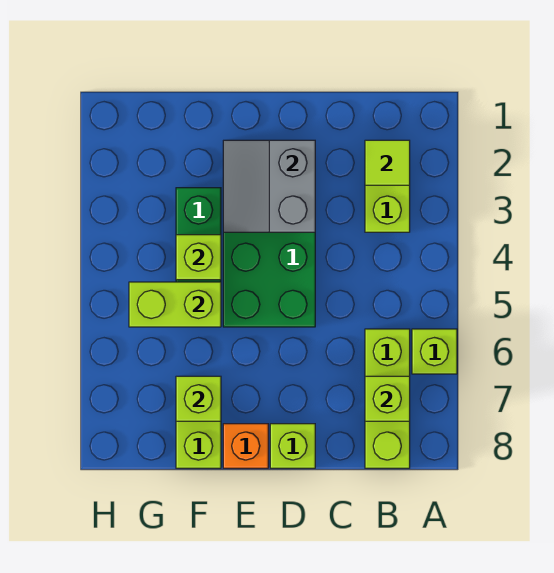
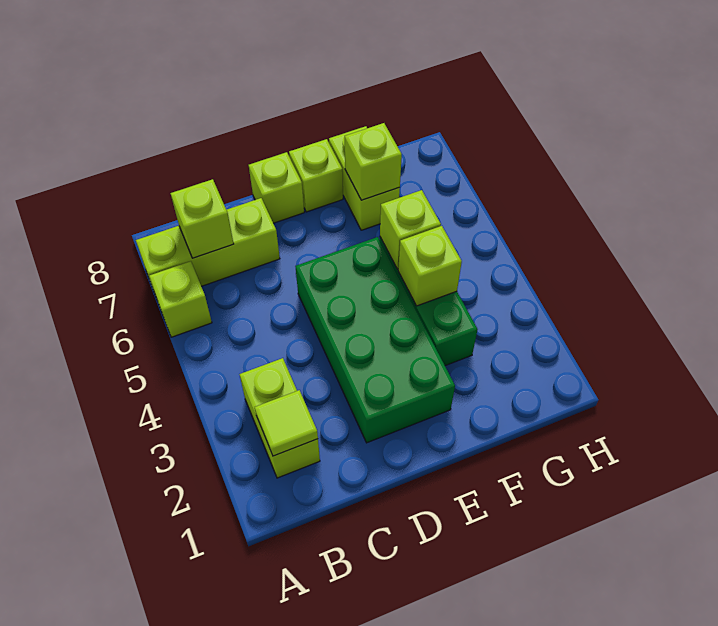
lime 1x3 brick [365,329,410,468] -> lime 1x3 brick turned to [136,198,280,293]
grey 2x2 slope [223,140,315,232] -> none
orange 1x1 brick [223,424,268,468] -> lime 1x1 brick [289,139,343,212]
lime 1x2 brick [129,282,221,327] -> lime 1x1 brick [380,190,441,269]

